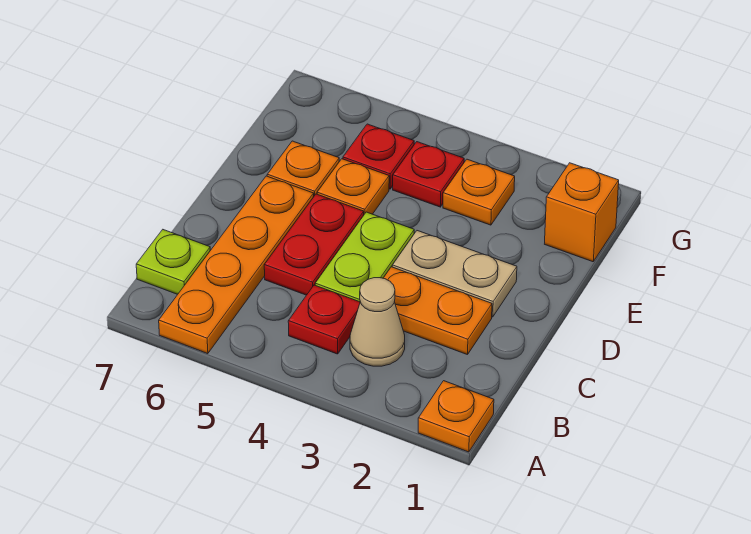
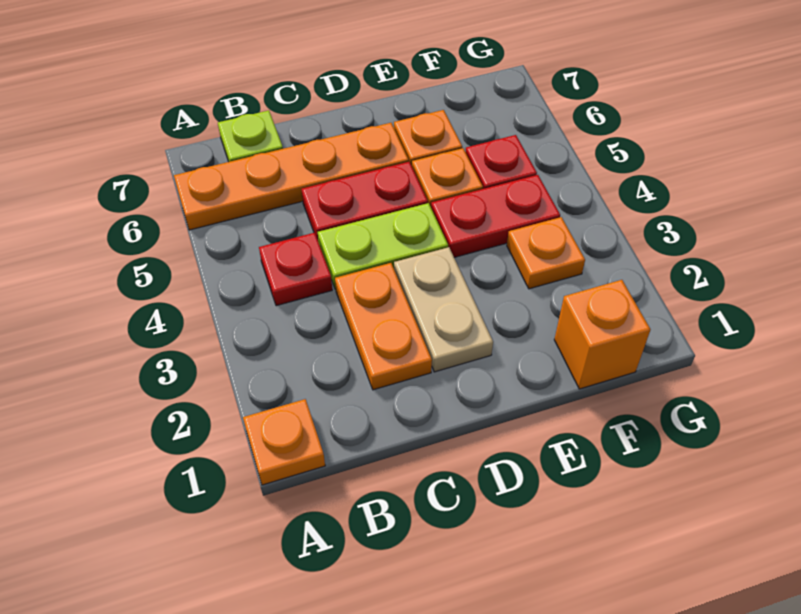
tan 1x1 cone [350,278,405,366] -> none
red 1x1 plate [393,142,464,207] -> red 1x2 plate [431,175,560,257]

